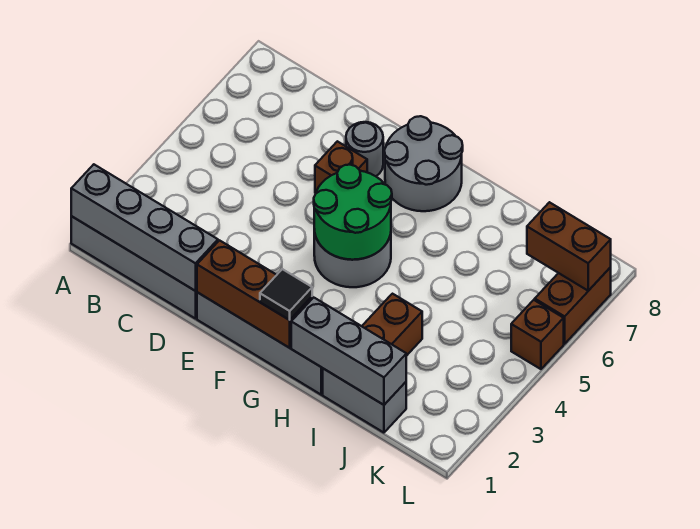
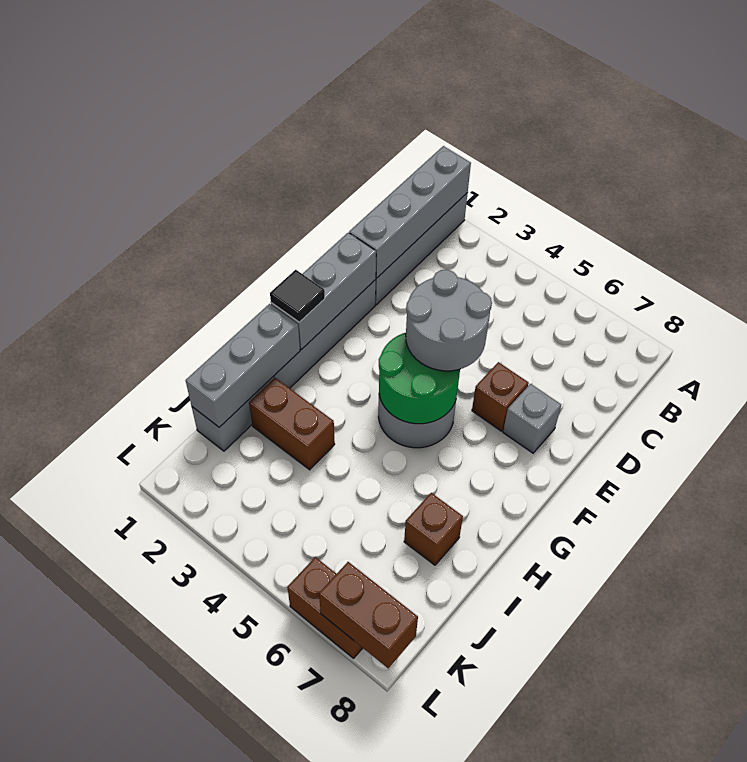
brown 1x3 brick [197,240,312,348] -> grey 1x3 brick [271,233,376,350]
grey 1x1 round brick [346,122,383,176] -> grey 1x1 brick [503,384,561,453]
grey 2x2 round brick [384,116,463,211] -> grey 2x2 round brick moved to [406,270,492,371]
brown 1x2 brick [527,202,611,291] -> brown 1x2 brick turned to [319,562,418,668]
brown 1x1 brick [511,300,564,369] -> brown 1x1 brick moved to [404,493,463,565]

